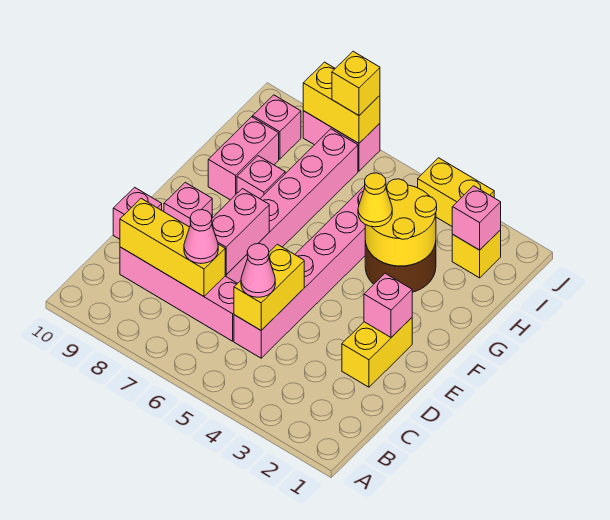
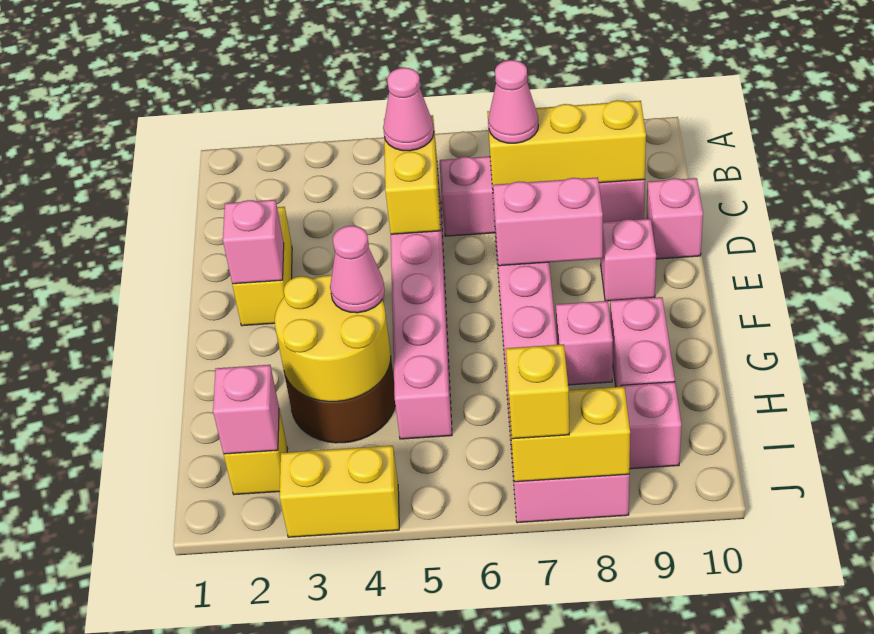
pink 1x2 brick [212,189,269,275] -> pink 1x2 brick turned to [493,177,603,266]
yellow 1x1 cone [358,173,392,227] -> pink 1x1 cone [330,226,385,313]

